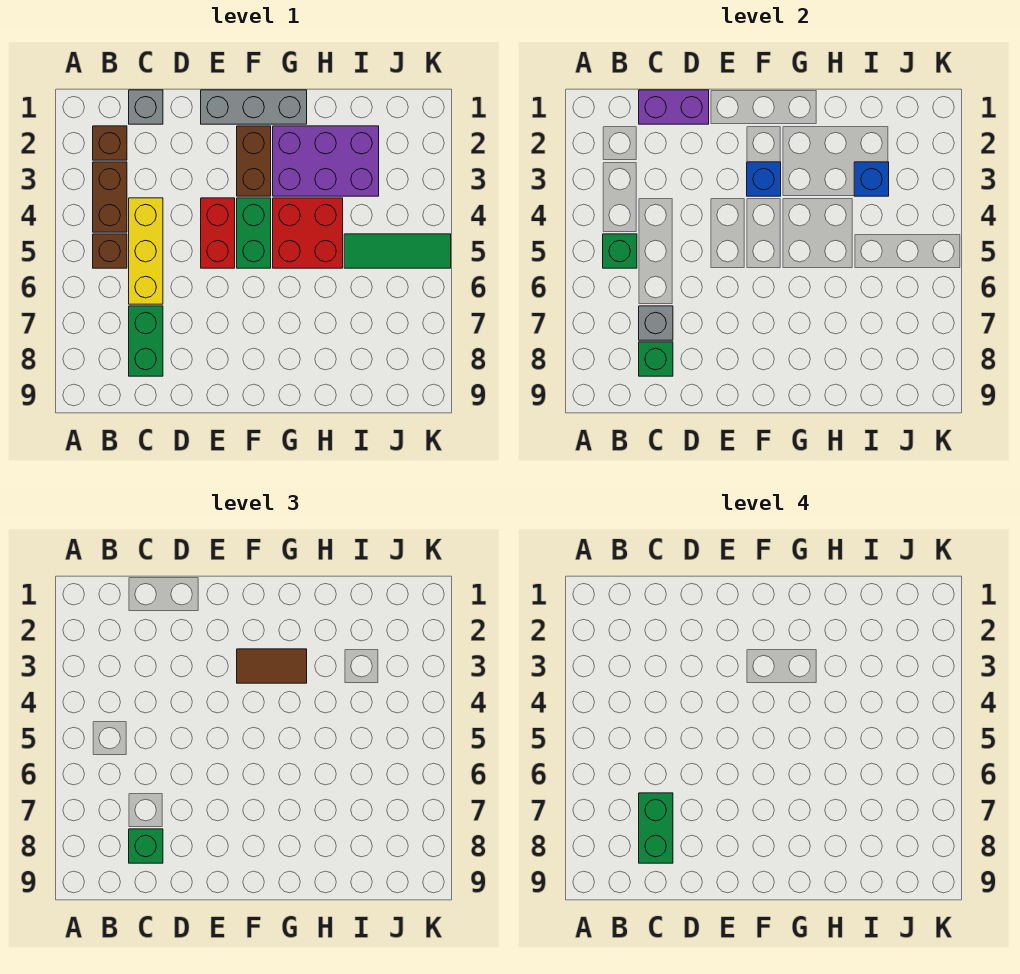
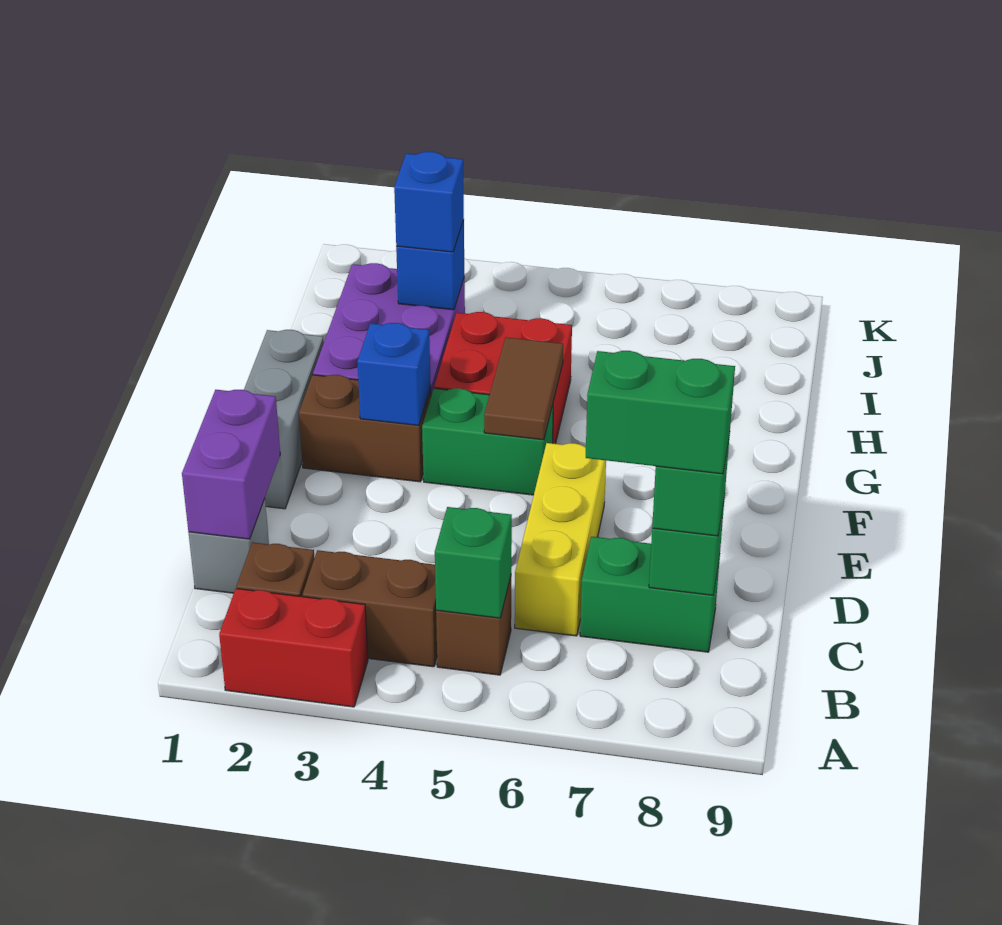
yellow 1x3 brick [129,198,163,304] -> yellow 1x3 brick turned to [515,443,606,636]
grey 1x1 brick [639,306,673,340] -> none
red 1x2 brick [201,198,235,268] -> red 1x2 brick moved to [219,588,368,707]
brown 1x2 tile [237,649,307,683] -> brown 1x2 tile moved to [484,337,563,440]
none -> blue 1x1 brick [394,152,464,252]
green 1x3 tile [344,234,451,268] -> none

